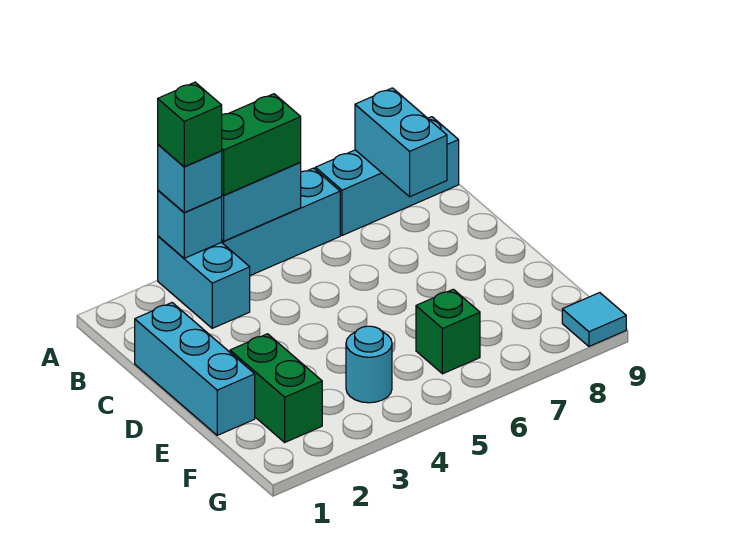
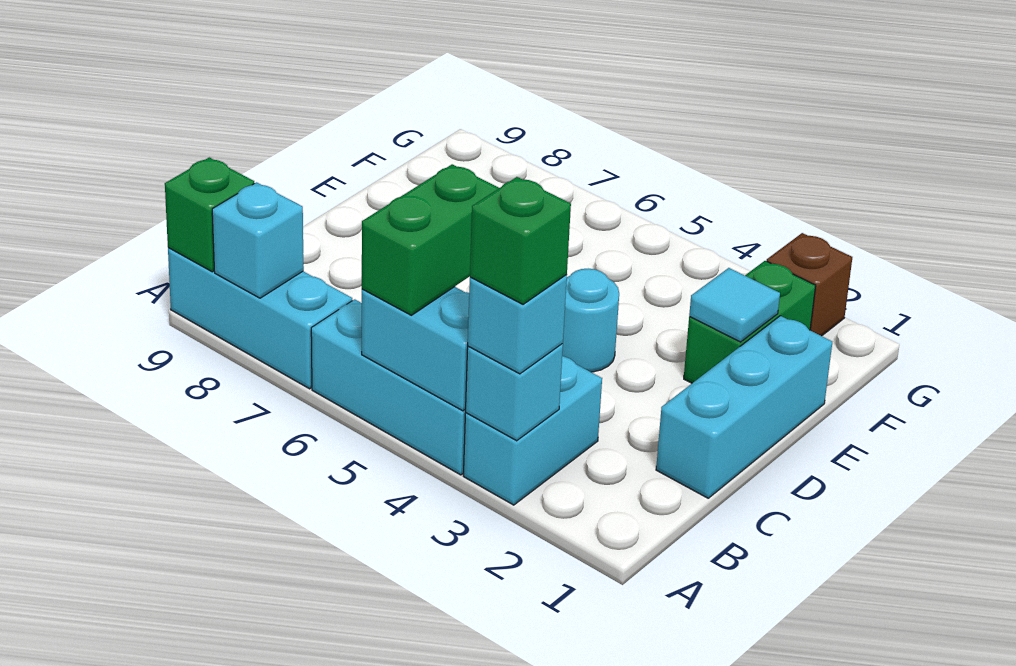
green 1x2 brick [222,94,301,195] -> green 1x2 brick turned to [362,164,499,315]
cyan 1x2 brick [355,88,447,197] -> cyan 1x1 brick [212,182,304,298]
cyan 1x1 round brick [346,326,392,403] -> cyan 1x1 round brick moved to [562,269,619,372]
green 1x1 brick [416,289,480,374] -> green 1x1 brick moved to [165,157,254,272]
none -> brown 1x1 brick [767,233,852,336]
cyan 1x1 tile [562,293,626,346] -> cyan 1x1 tile moved to [689,268,780,342]

